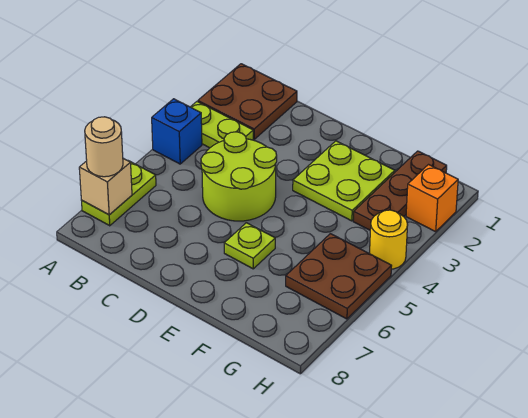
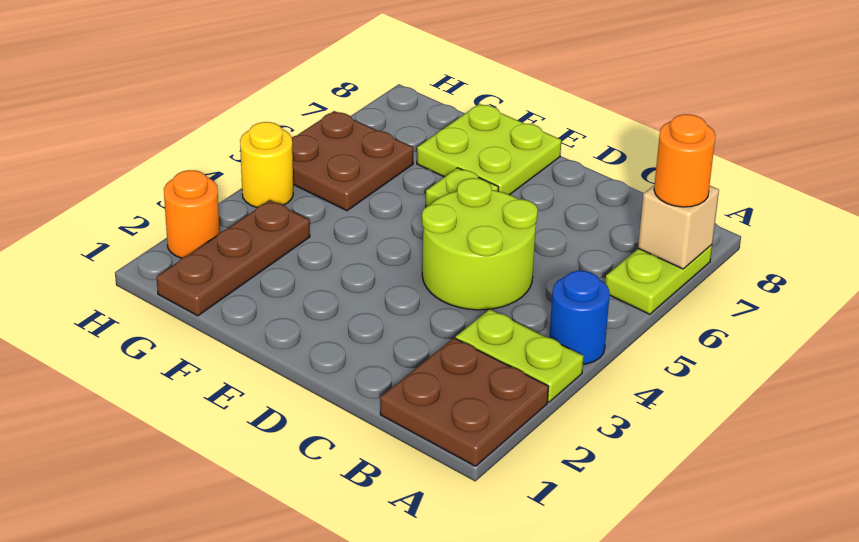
blue 1x1 brick [152,99,202,164] -> blue 1x1 round brick [549,271,610,364]
tan 1x1 round brick [85,117,123,177] -> orange 1x1 round brick [654,114,715,207]
lime 2x2 plate [293,141,395,221] -> lime 2x2 plate moved to [417,104,561,195]
orange 1x1 brick [406,165,458,232] -> orange 1x1 round brick [164,170,220,258]

